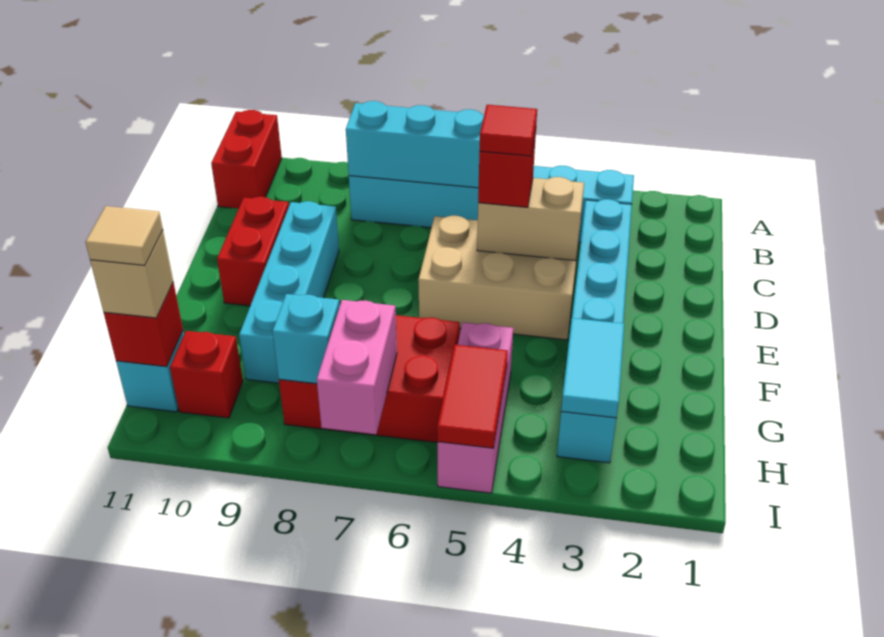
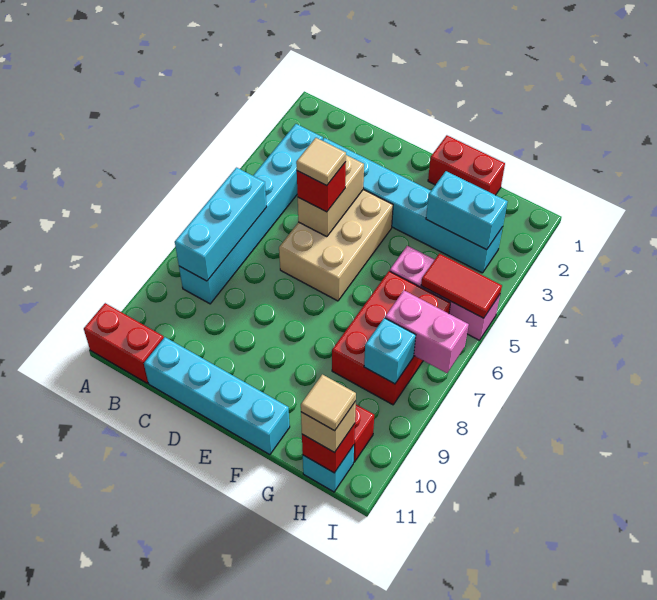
red 1x1 tile [480,105,537,156] -> tan 1x1 tile [296,138,346,186]
cyan 1x4 brick [239,201,339,383] -> cyan 1x4 brick moved to [144,337,290,455]
red 1x2 brick [217,197,289,306] -> red 1x2 brick moved to [428,135,505,195]
cyan 1x2 tile [561,318,624,418] -> cyan 1x2 brick [426,171,508,250]

